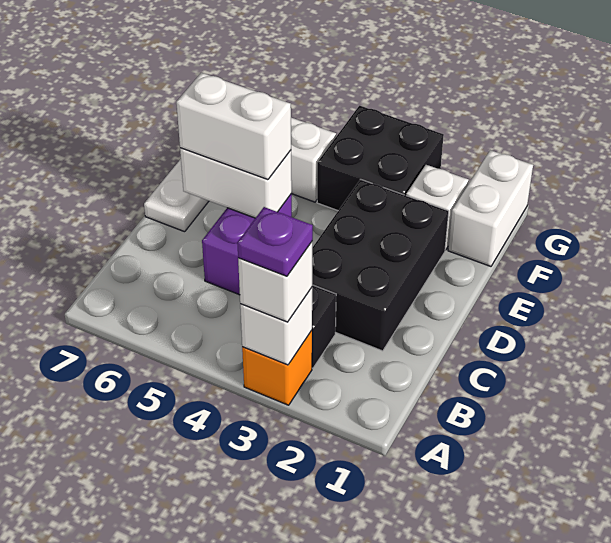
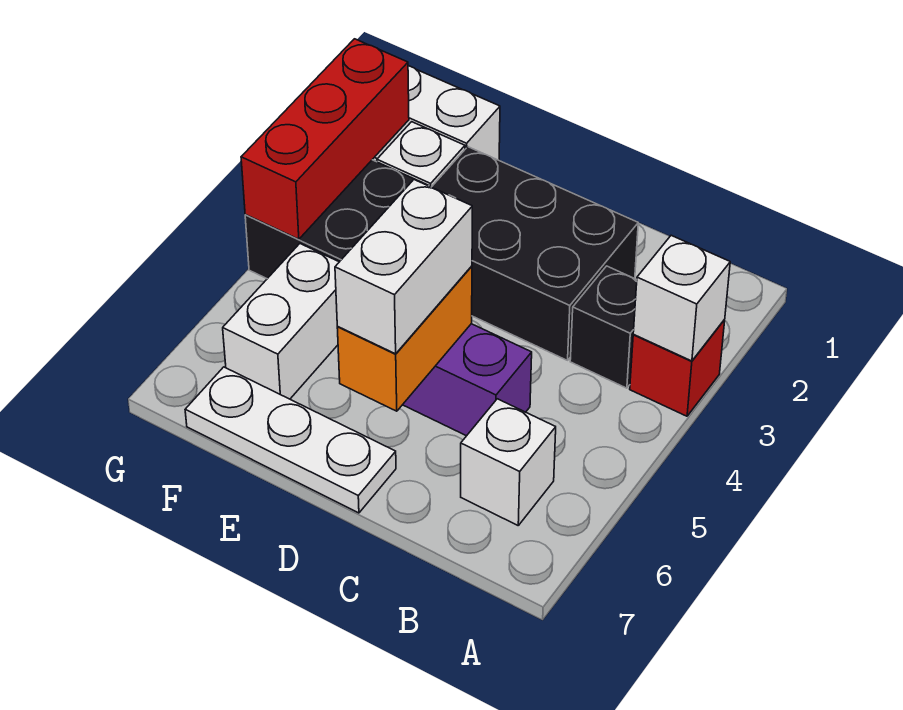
orange 1x1 brick [242,331,312,405] -> red 1x1 brick [630,320,725,416]
white 1x1 brick [238,242,312,322] -> white 1x1 brick moved to [461,399,556,525]
purple 1x1 plate [237,207,313,276] -> none
white 1x2 brick [180,148,292,218] -> orange 1x2 brick [337,266,472,411]
none -> red 1x3 brick [241,39,409,239]

